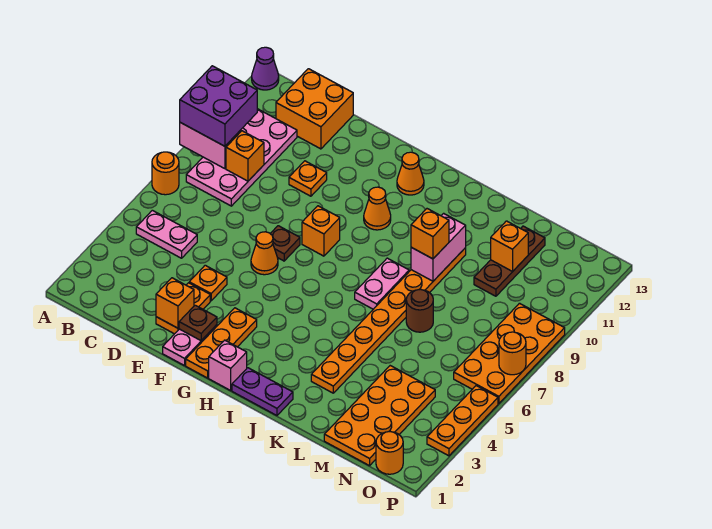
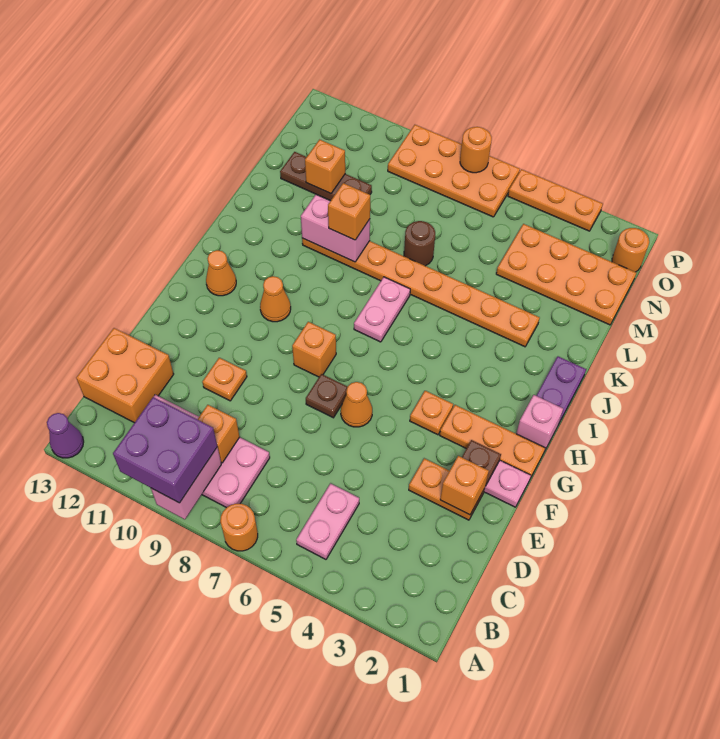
orange 1x1 plate [189,265,227,301] -> orange 1x1 plate moved to [410,391,453,435]
pink 1x2 plate [355,258,409,309] -> pink 1x2 plate turned to [354,277,410,342]

